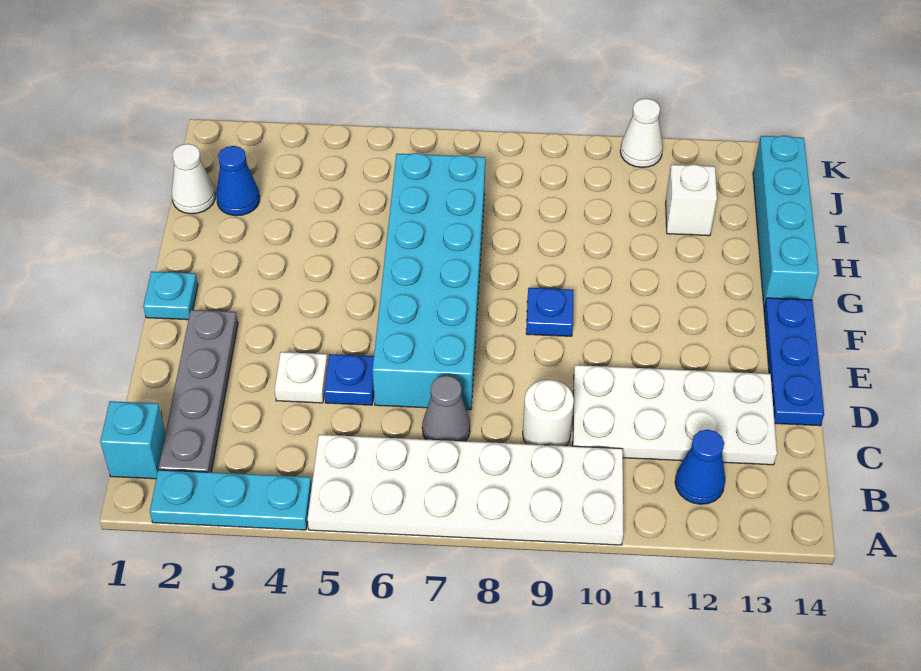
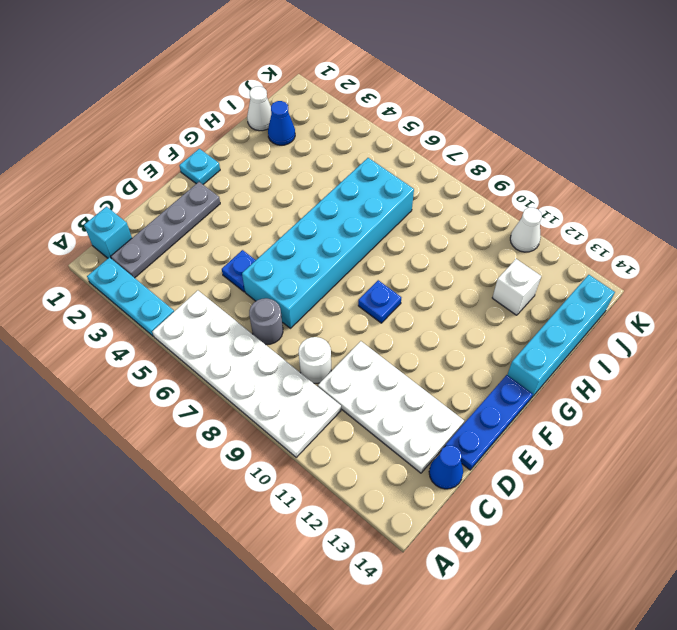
blue 1x1 cone [675,430,725,504] -> blue 1x1 cone moved to [429,445,463,489]
grey 1x1 cone [422,376,470,441] -> grey 1x1 round brick [249,298,283,345]
white 1x1 plate [275,352,328,403] -> none

